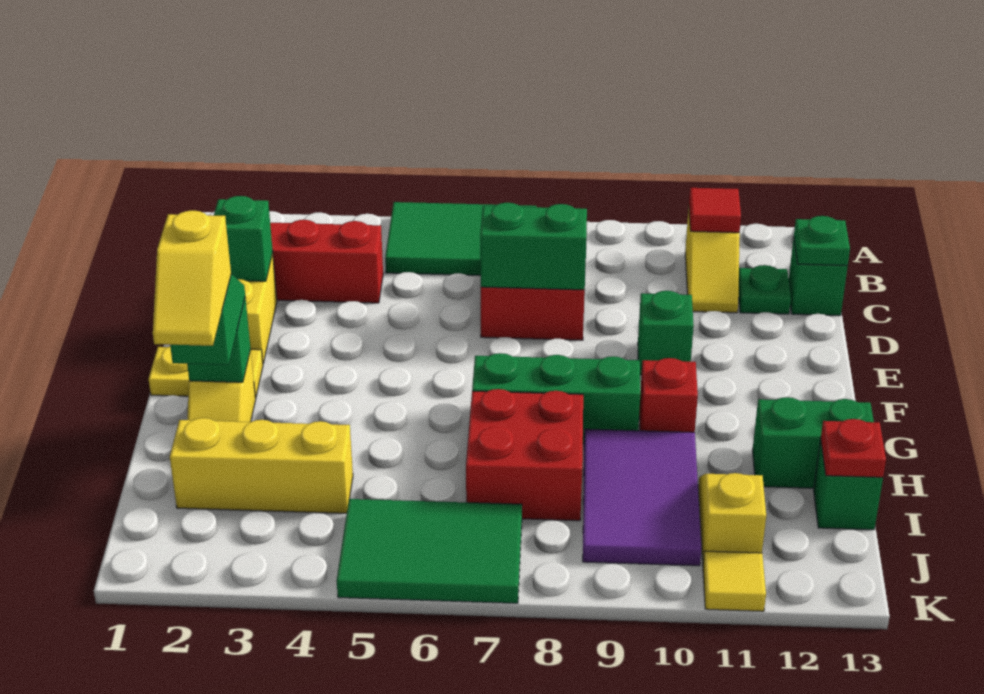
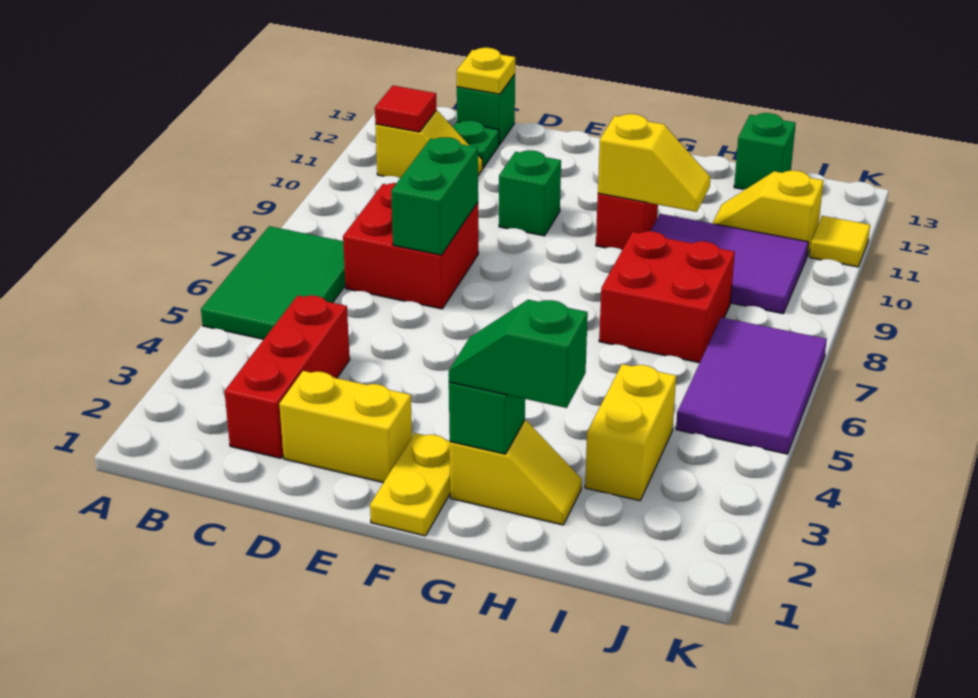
green 1x1 plate [794,216,850,266] -> yellow 1x1 plate [457,48,515,94]
green 1x1 brick [214,196,273,281] -> none
green 1x3 brick [472,353,641,444] -> none
yellow 1x2 slope [153,211,231,346] -> yellow 1x2 slope moved to [598,114,710,212]
green 1x2 brick [752,397,874,488] -> none
yellow 1x3 brick [170,418,353,513] -> yellow 1x2 brick [585,364,676,501]
red 1x1 plate [821,419,886,477] -> none
green 2x3 tile [337,499,522,603] -> purple 2x3 tile [676,318,827,454]

